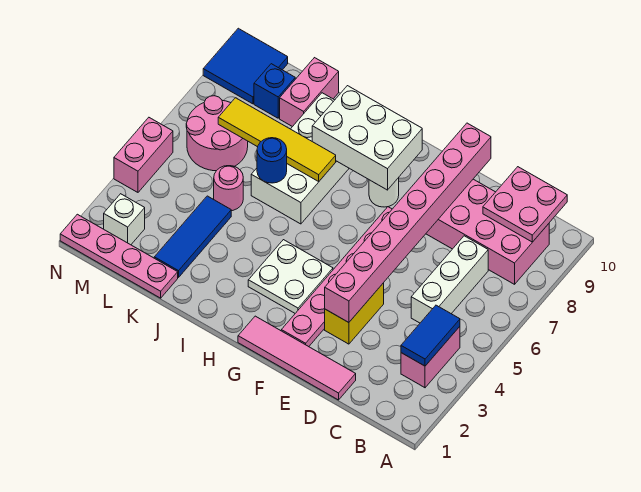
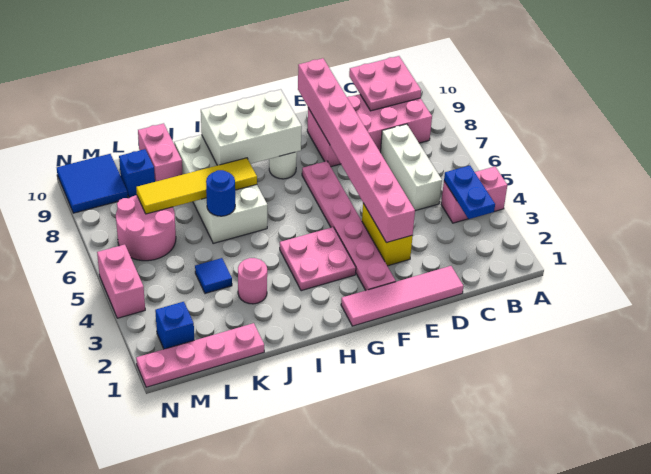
pink 1x2 brick [401,327,460,388] -> pink 1x2 brick turned to [441,167,507,223]
blue 1x2 tile [401,305,460,366] -> blue 1x2 plate [444,165,495,219]
white 2x2 plate [248,240,333,313] -> pink 2x2 plate [280,227,356,291]
blue 1x3 tile [154,196,231,278] -> blue 1x1 tile [195,258,232,293]
pink 1x1 round brick [214,166,243,211] -> pink 1x1 round brick moved to [238,258,267,304]
white 1x1 brick [104,194,145,245] -> blue 1x1 brick [155,302,194,349]

